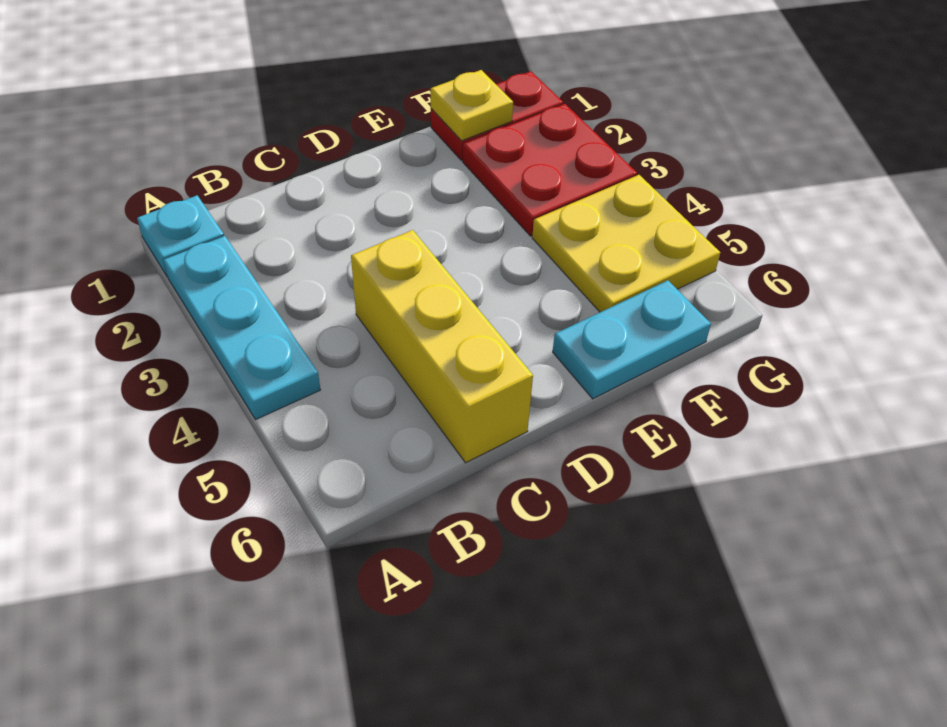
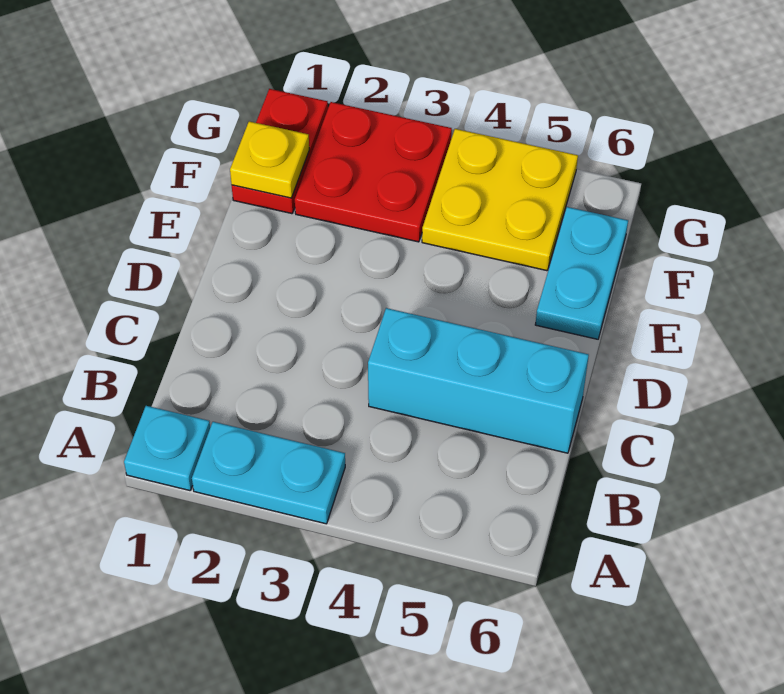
cyan 1x3 plate [163,236,320,420] -> cyan 1x2 plate [192,422,345,524]
yellow 1x3 brick [351,230,533,463] -> cyan 1x3 brick [368,308,589,453]

